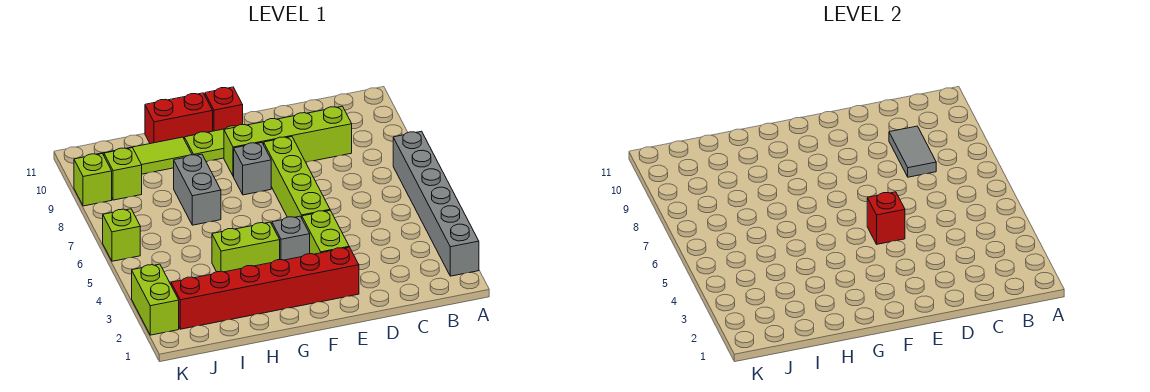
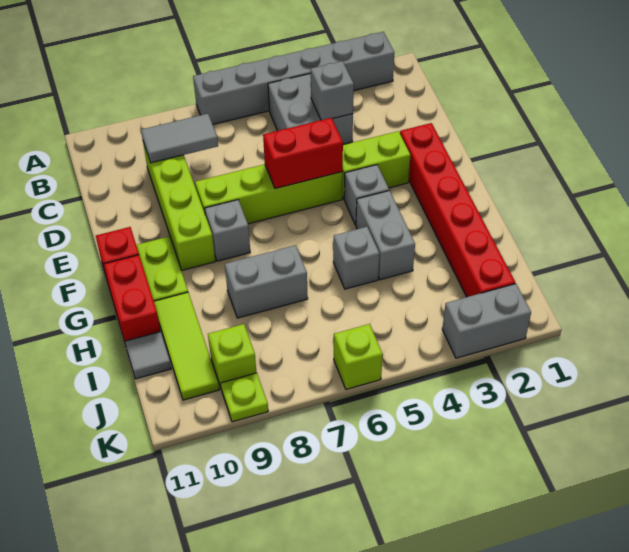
none -> grey 2x2 brick [268,73,353,145]
none -> grey 1x1 brick [311,61,354,120]
red 1x1 brick [867,192,905,244] -> red 1x2 brick [263,118,343,189]
lime 1x2 brick [212,222,280,272] -> grey 1x2 brick [356,191,415,280]
none -> grey 1x1 brick [333,227,379,289]
none -> grey 1x1 tile [125,332,171,379]
lime 1x2 brick [132,264,179,335] -> grey 1x2 brick [442,284,531,358]
lime 1x1 brick [74,154,112,206] -> lime 1x1 plate [221,373,268,422]

